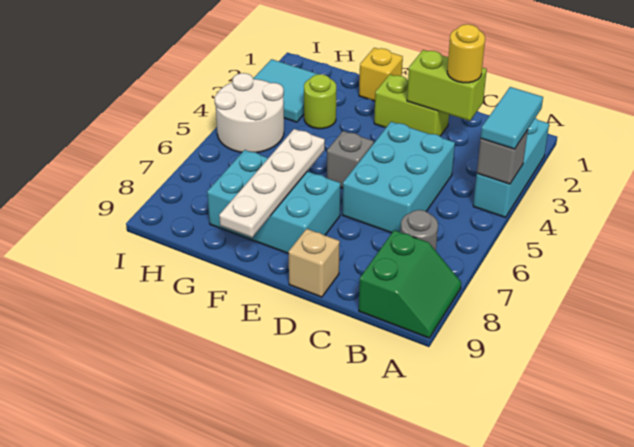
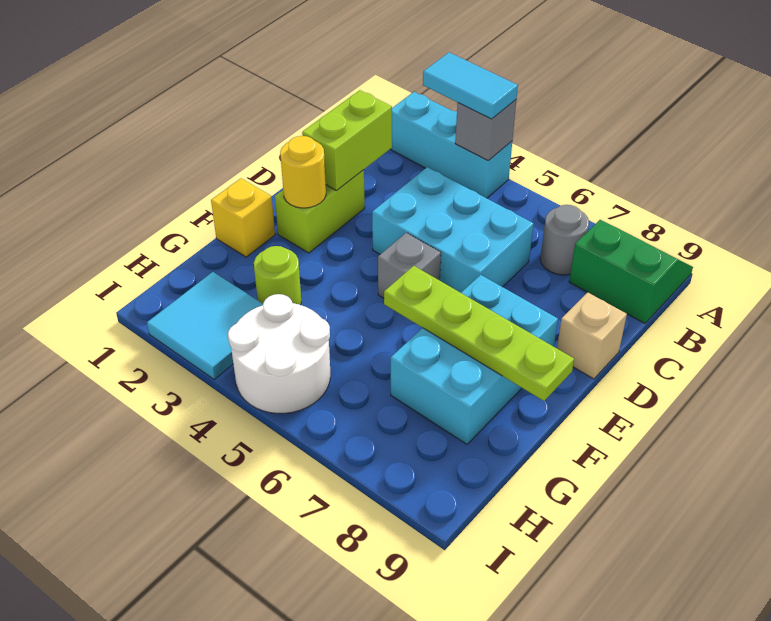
yellow 1x1 round brick [447,24,485,83] -> yellow 1x1 round brick moved to [280,136,326,208]
white 1x4 plate [219,129,325,237] -> lime 1x4 plate [384,266,574,401]

